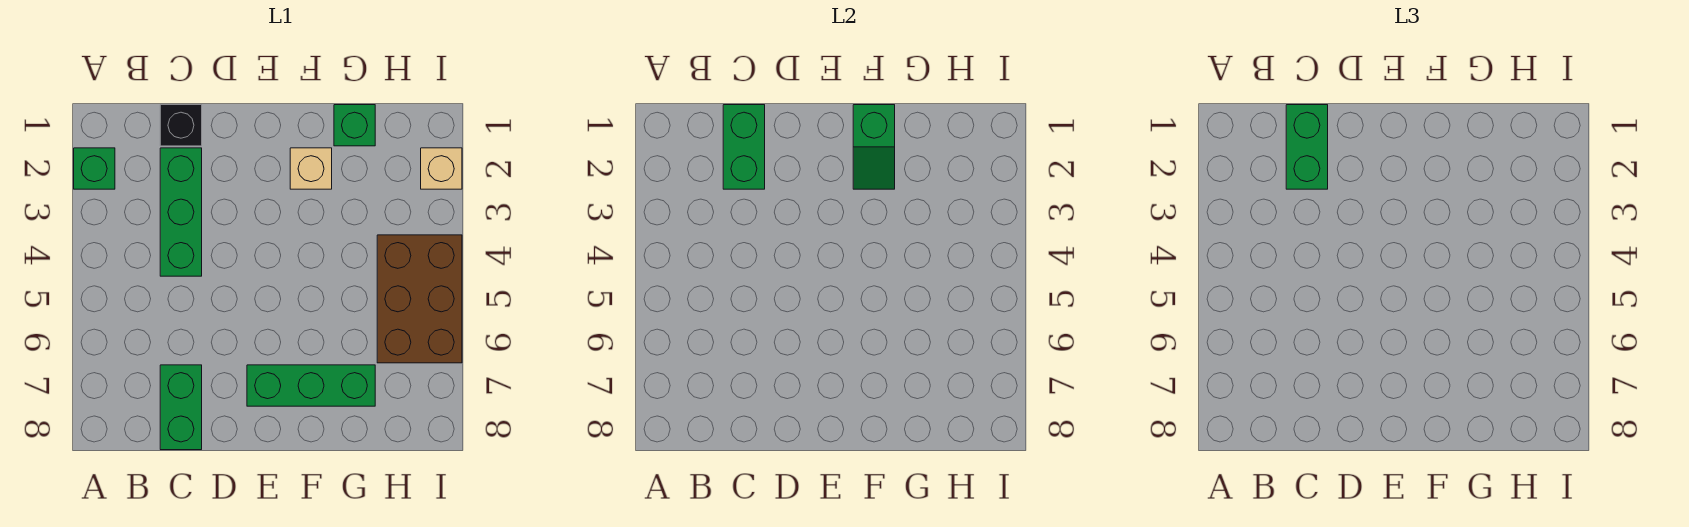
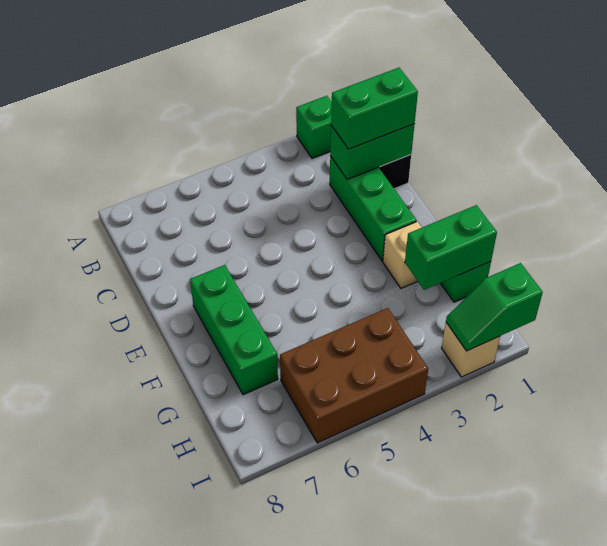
green 1x3 brick [160,148,202,276] -> green 1x3 brick turned to [330,156,417,261]
green 1x2 brick [160,365,202,450] -> green 1x2 brick moved to [405,205,497,290]
green 1x2 slope [853,105,895,189] -> green 1x2 slope moved to [446,263,543,351]

